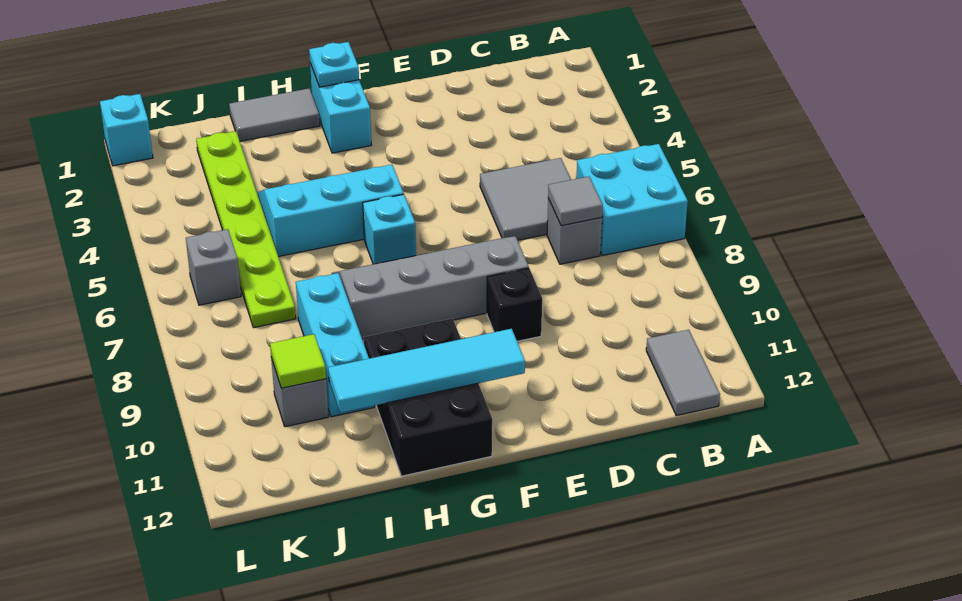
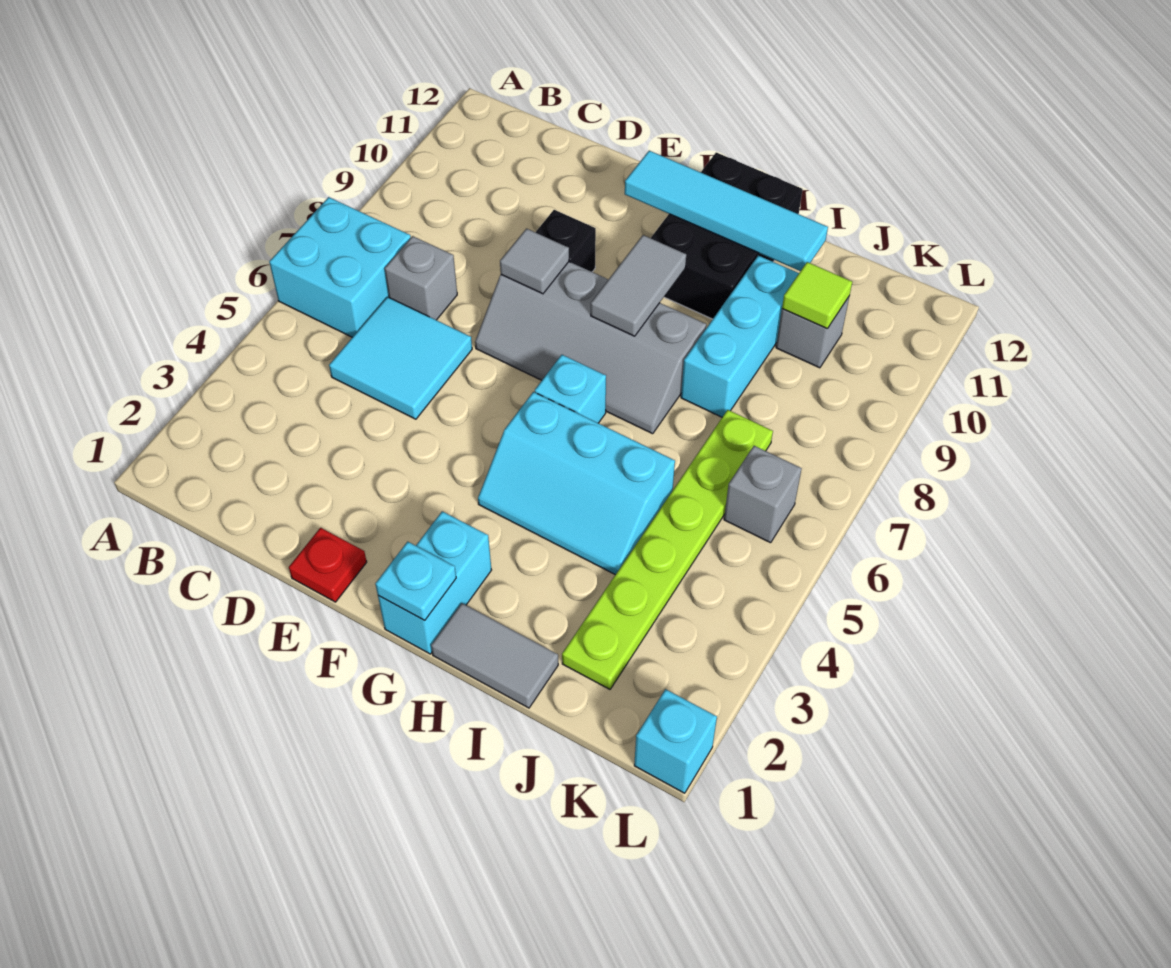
grey 1x2 tile [646,330,720,416] -> grey 1x2 tile moved to [591,235,686,336]
grey 2x2 tile [480,158,571,240] -> cyan 2x2 tile [329,297,472,419]
grey 1x1 tile [548,176,603,226] -> grey 1x1 tile moved to [500,229,569,294]
none -> red 1x1 plate [289,528,367,602]

